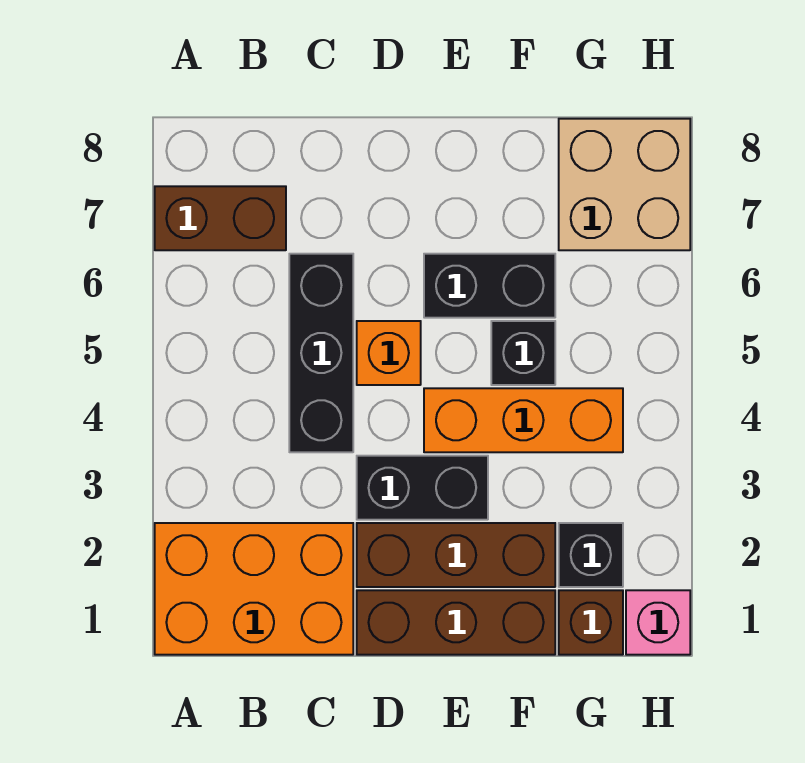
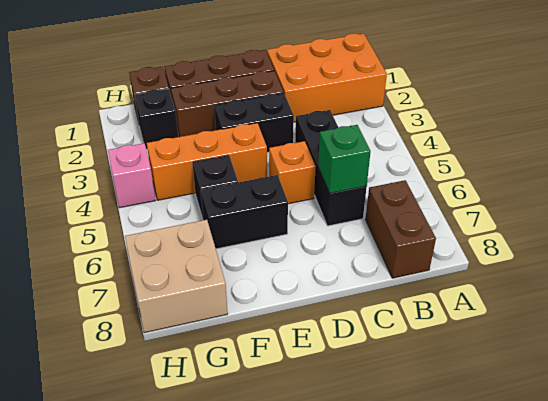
brown 1x2 brick [155,186,286,250] -> brown 1x2 brick turned to [365,180,436,278]
none -> green 1x1 brick [318,125,371,193]
pink 1x1 brick [626,590,690,655] -> pink 1x1 brick moved to [108,143,156,208]

